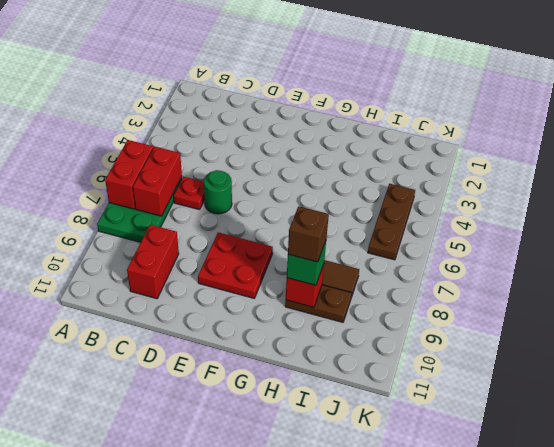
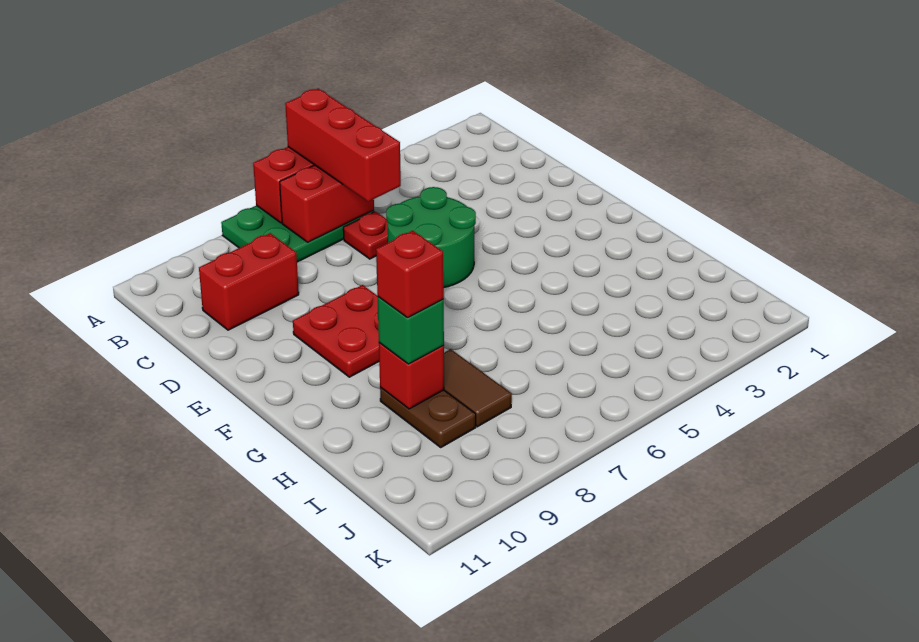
none -> red 1x3 brick [285,89,401,202]
green 1x1 round brick [204,170,232,214] -> green 2x2 round brick [386,187,476,287]
brown 1x1 brick [288,206,329,262] -> red 1x1 brick [376,231,444,318]
brown 1x3 plate [368,184,415,260] -> none

